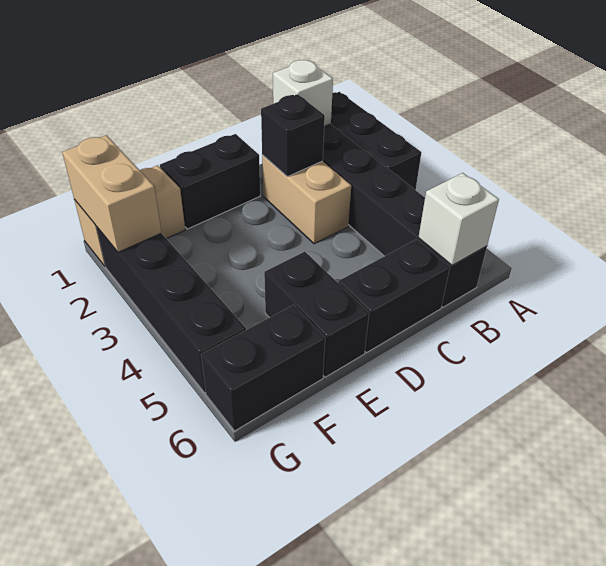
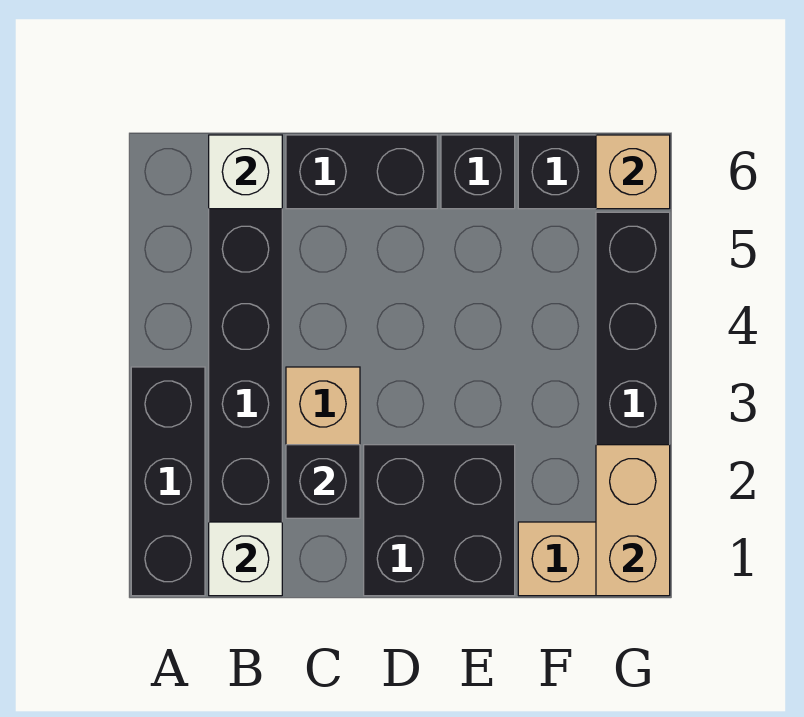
black 1x2 brick [160,134,260,229] -> black 2x2 brick [364,445,515,596]
black 1x2 brick [264,252,369,377] -> black 1x1 brick [441,135,515,209]
none -> tan 1x1 brick [596,135,670,209]

